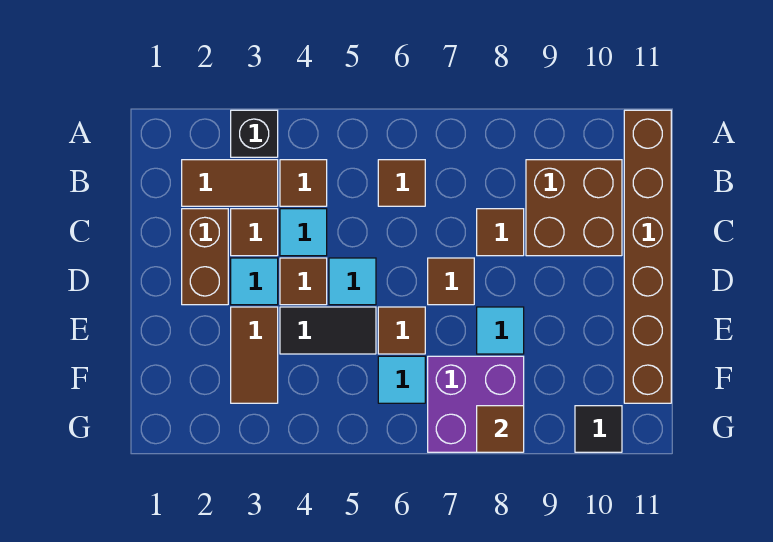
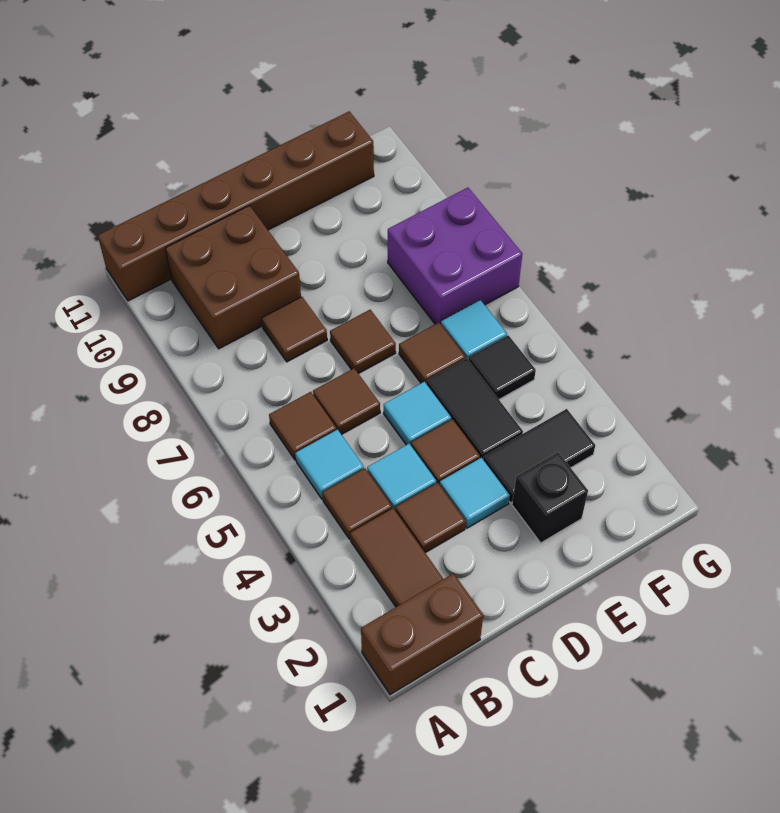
black 1x1 brick [231,110,278,157] -> black 1x1 brick moved to [512,452,588,543]
brown 1x2 brick [182,209,228,305] -> brown 1x2 brick moved to [361,573,483,695]
brown 1x2 tile [231,307,278,403] -> black 1x2 tile [483,409,595,503]
cyan 1x1 tile [477,307,524,354] -> cyan 1x1 tile moved to [295,430,364,499]
brown 1x1 tile [477,406,524,452] -> brown 1x1 tile moved to [313,368,380,435]
black 1x1 tile [575,406,622,452] -> black 1x1 tile moved to [469,335,536,399]

